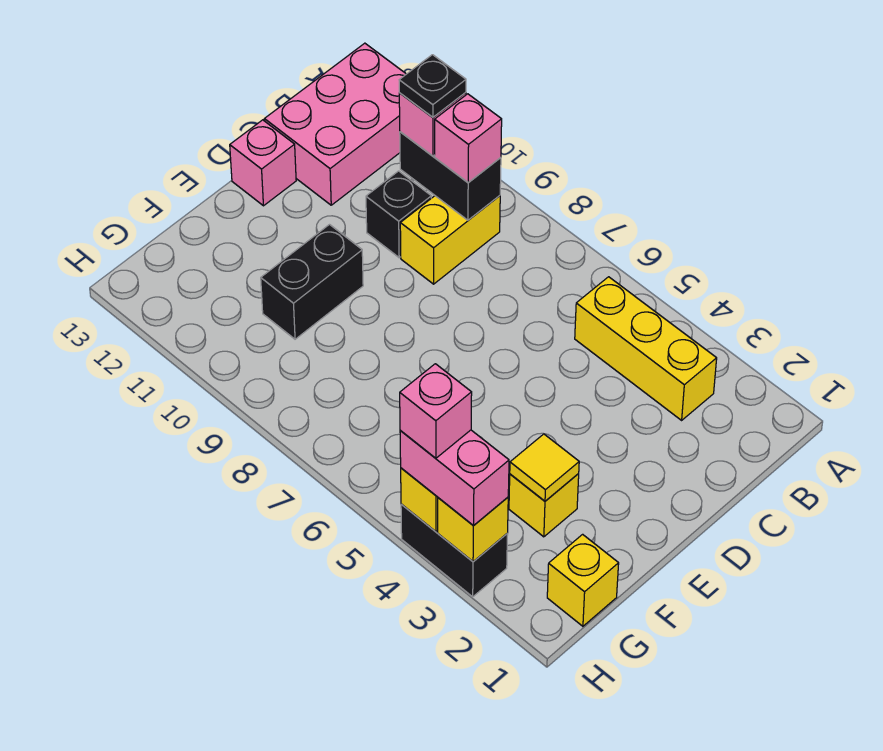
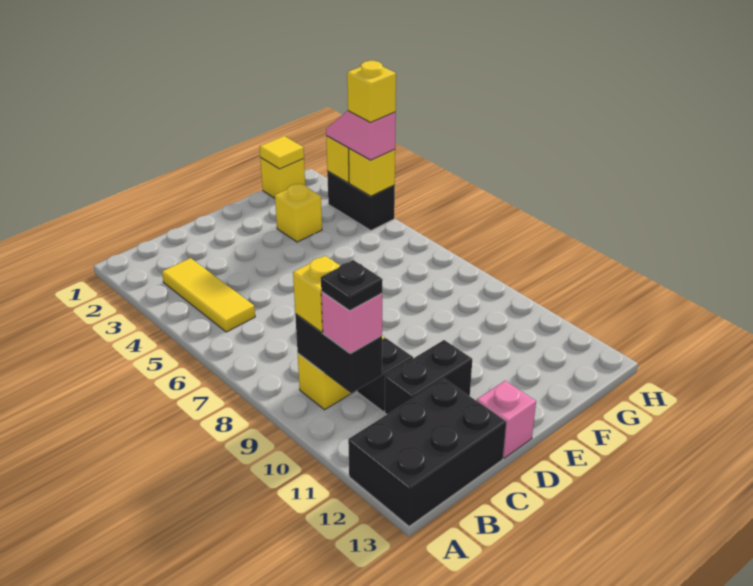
pink 2x3 brick [264,43,406,205] -> black 2x3 brick [348,379,506,526]
yellow 1x3 brick [575,277,717,420] -> yellow 1x3 tile [162,258,255,332]
pink 1x1 brick [435,94,502,183] -> yellow 1x1 brick [293,256,340,332]
black 1x2 brick [261,225,363,339] -> black 1x2 brick moved to [385,340,472,414]
yellow 1x1 tile [510,434,579,501] -> yellow 1x1 tile moved to [260,136,304,169]
pink 1x2 brick [400,430,509,526] -> pink 1x2 slope [326,111,396,160]
pink 1x1 brick [400,364,472,458] -> yellow 1x1 brick [347,61,396,122]

